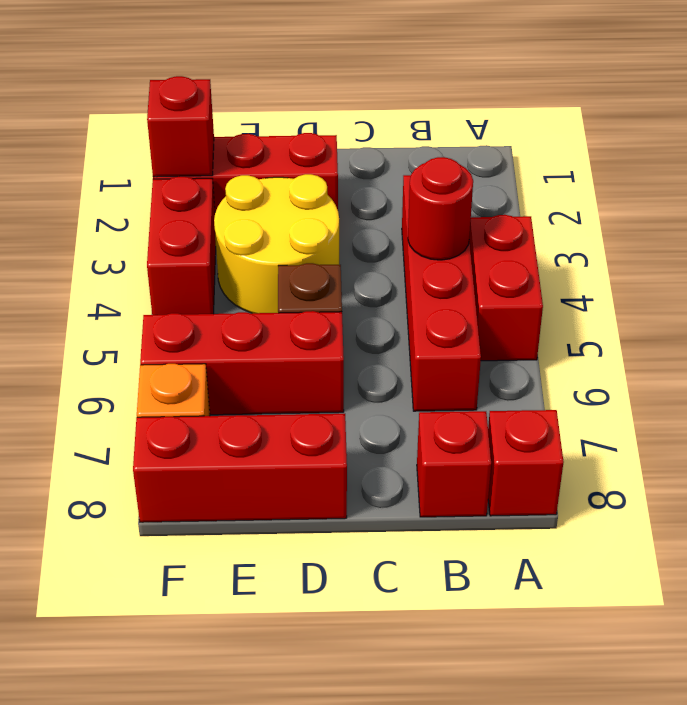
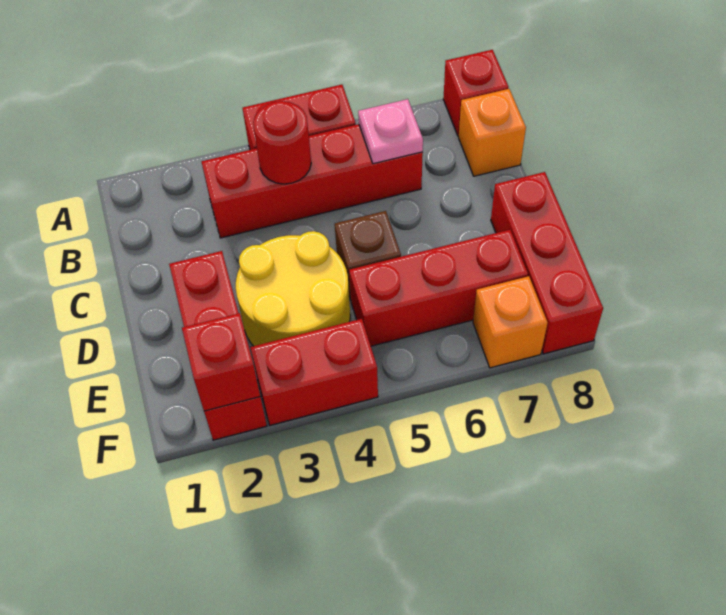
none -> pink 1x1 plate [358,99,423,164]
red 1x1 brick [417,411,491,517] -> orange 1x1 brick [459,89,526,176]
red 1x3 brick [140,311,344,415] -> red 1x3 brick turned to [349,230,528,346]

